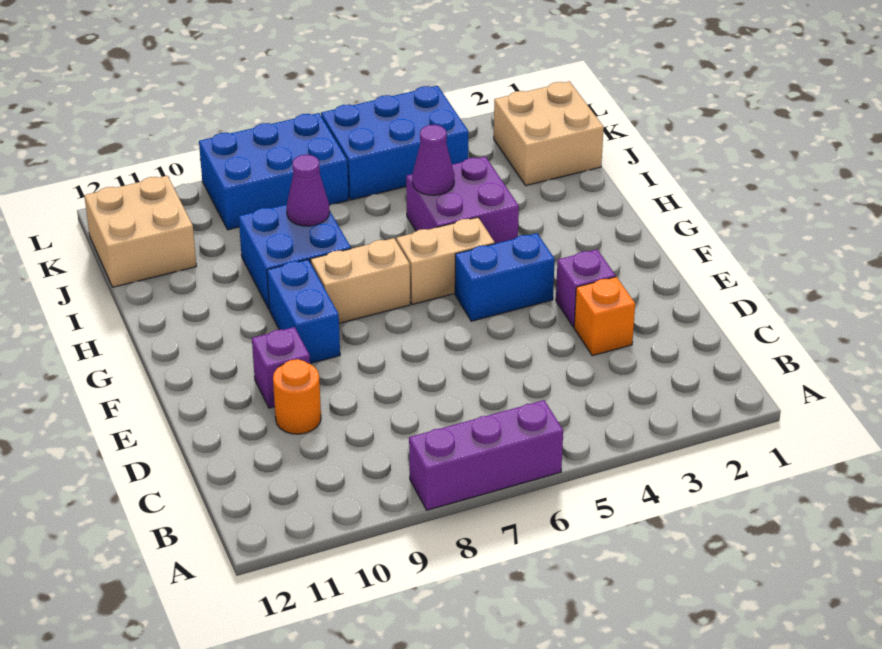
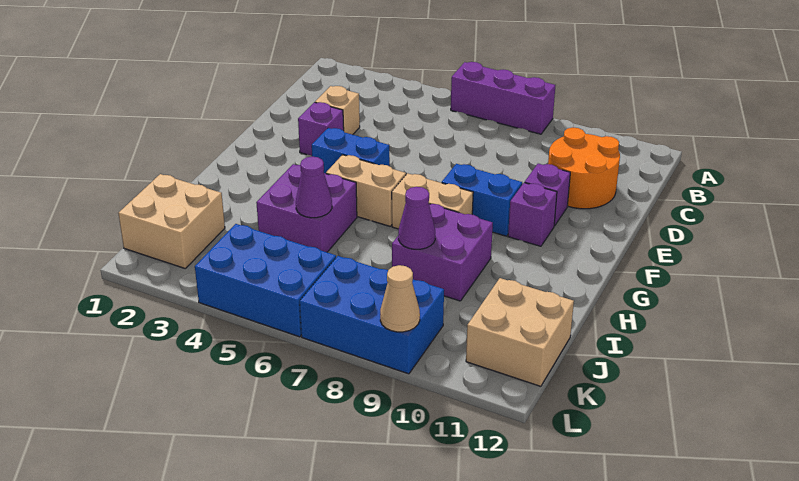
orange 1x1 brick [574,277,635,356] -> tan 1x1 brick [315,86,360,135]
orange 1x1 round brick [273,359,321,434] -> orange 2x2 round brick [548,127,620,209]
blue 1x2 brick [267,260,340,363] -> blue 1x2 brick turned to [442,164,522,236]
none -> purple 1x1 brick [508,183,557,246]
blue 2x2 brick [239,204,351,309] -> purple 2x2 brick [392,204,493,301]
none -> tan 1x1 cone [380,265,420,332]

